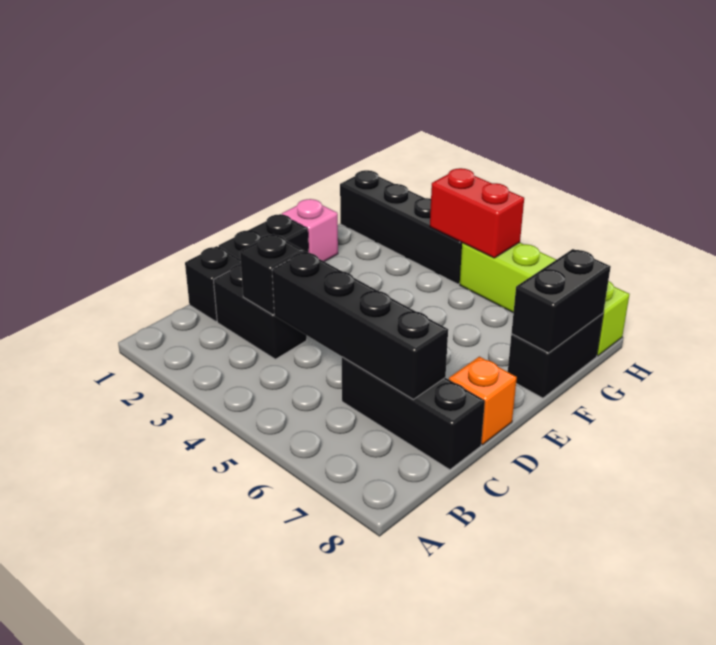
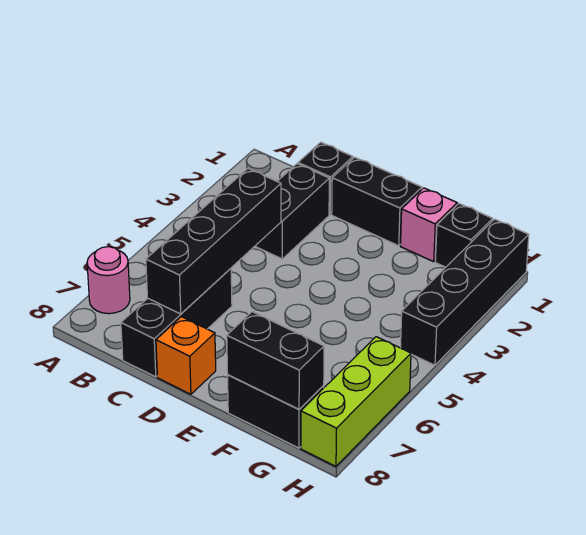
none -> pink 1x1 round brick [87,247,130,314]
black 1x1 brick [240,234,304,315] -> black 1x1 brick moved to [435,204,493,267]
red 1x2 brick [430,168,524,258] -> none
lime 1x4 brick [460,242,630,356] -> lime 1x3 brick [301,337,411,466]

